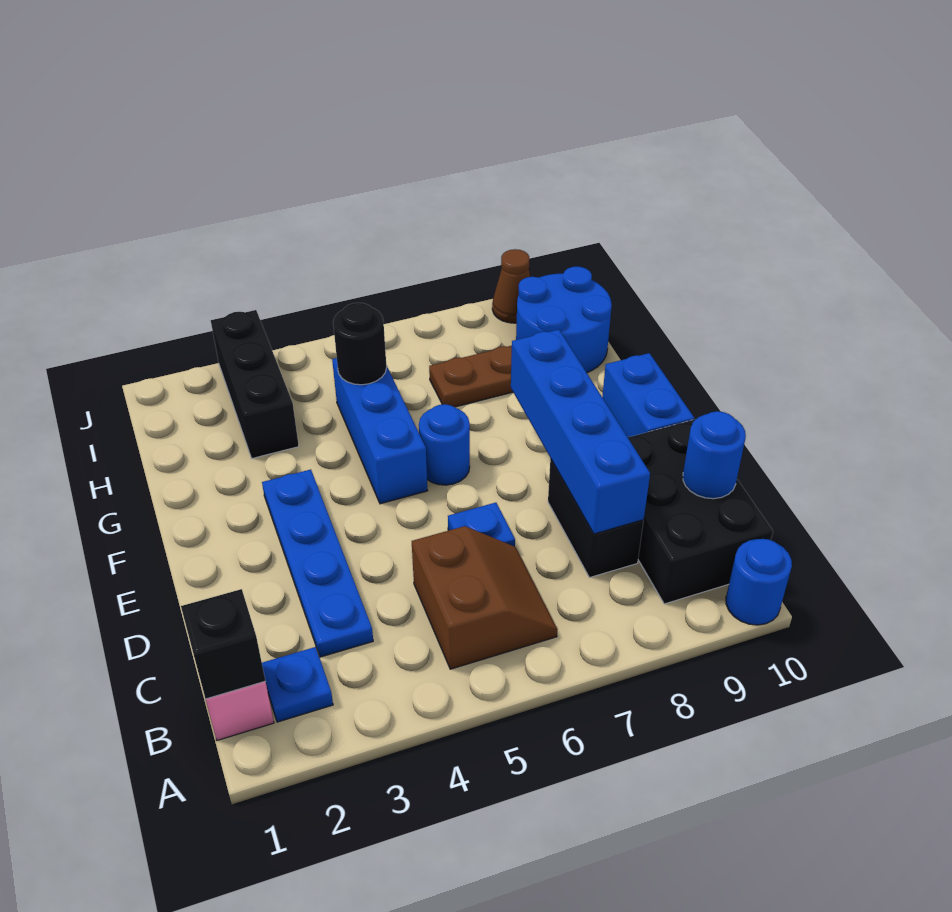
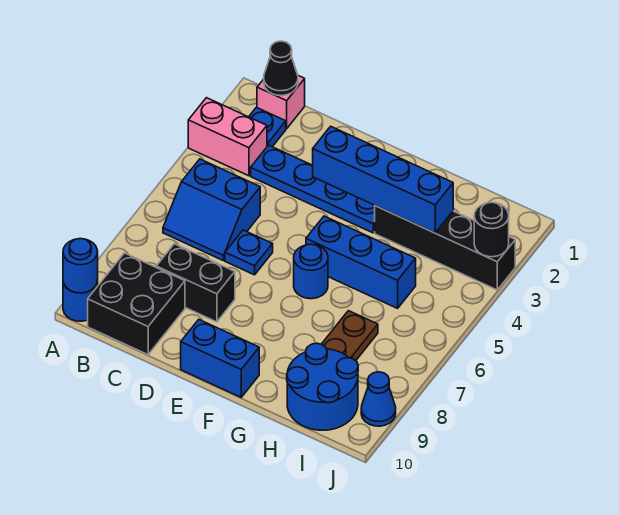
none -> pink 1x2 brick [188,98,267,176]
black 1x1 brick [181,589,265,699] -> black 1x1 cone [264,41,298,96]
brown 2x2 slope [412,526,558,669] -> blue 2x2 slope [163,159,260,261]
black 2x3 brick [628,419,773,604] -> black 2x2 brick [88,253,185,355]
blue 1x4 brick [511,330,650,534] -> blue 1x4 brick moved to [313,126,453,233]
blue 1x1 round brick [683,411,746,499] -> blue 1x1 round brick moved to [63,239,98,293]
black 1x3 brick [211,310,299,458] -> black 1x4 brick [375,206,515,290]
black 1x1 round brick [333,303,387,385] -> black 1x1 round brick moved to [474,202,509,257]
brown 1x1 cone [492,249,530,323] -> blue 1x1 cone [361,372,396,426]

